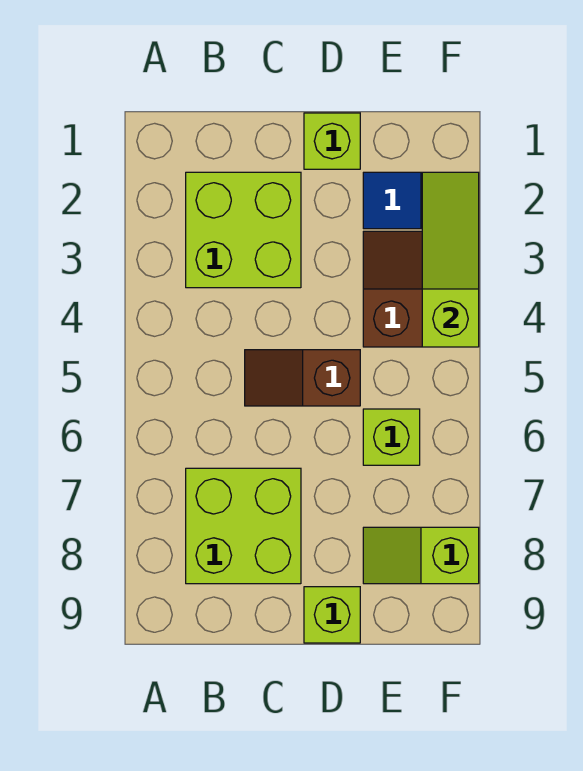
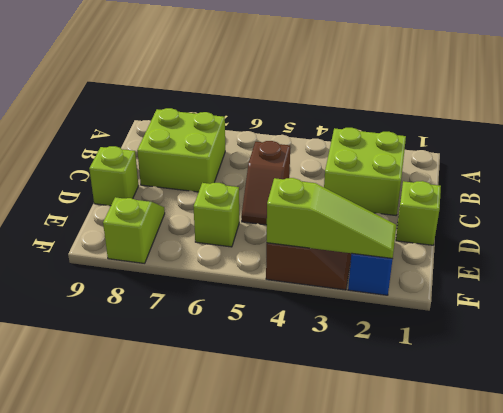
brown 1x2 slope [245,350,360,406] -> brown 1x2 slope turned to [241,141,290,225]

